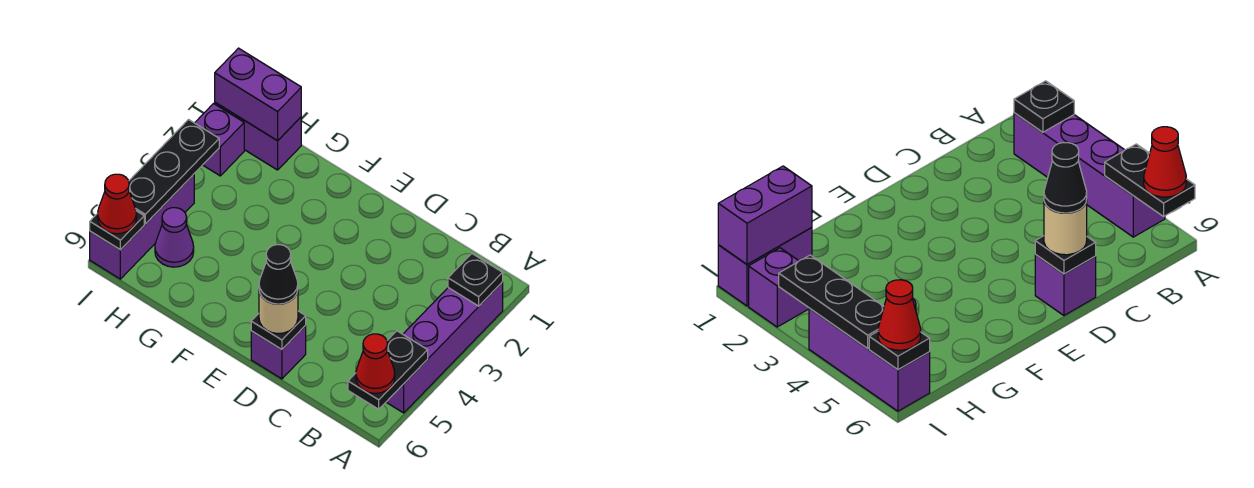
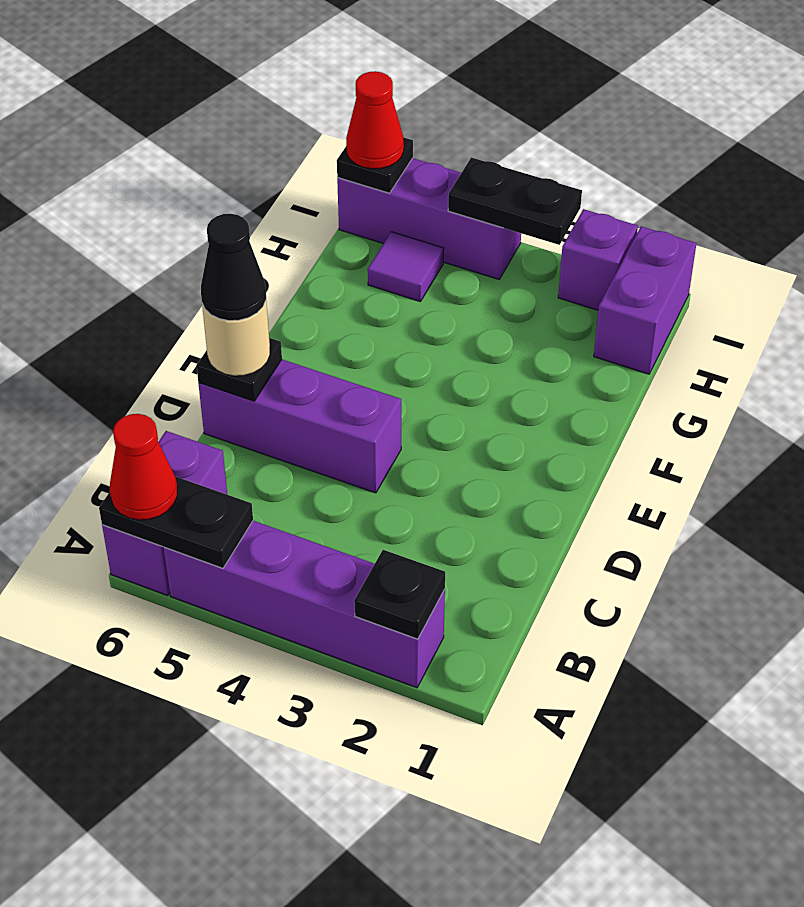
purple 1x1 brick [251,326,306,379] -> purple 1x3 brick [198,360,401,493]
purple 1x2 brick [215,48,301,141] -> purple 1x2 brick moved to [102,431,227,595]
purple 1x1 cone [155,208,194,267] -> purple 1x1 tile [368,232,444,302]
black 1x3 plate [129,120,219,224] -> black 1x2 plate [448,157,582,245]

